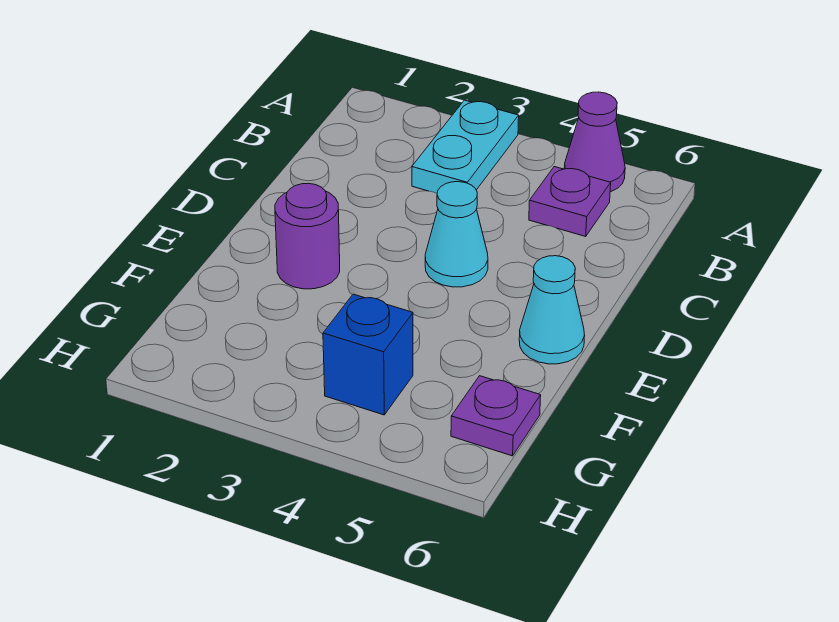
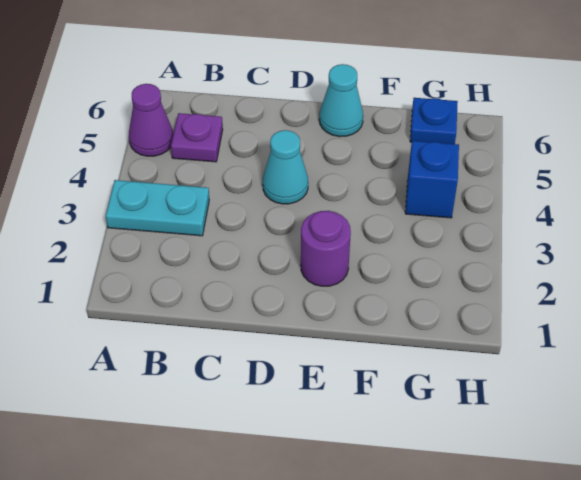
purple 1x1 plate [451,376,541,456] -> blue 1x1 plate [410,98,458,144]

